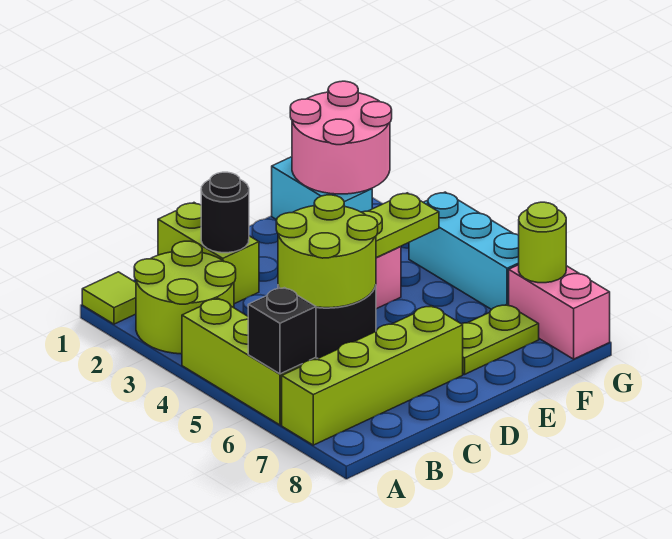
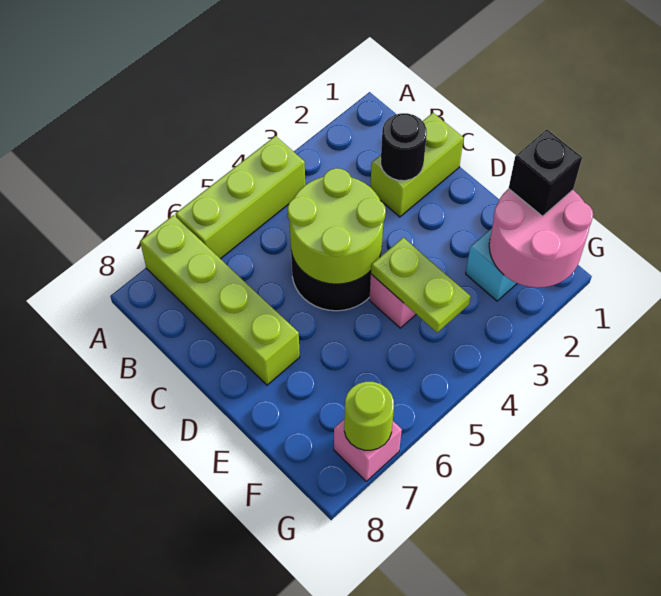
lime 1x1 tile [82,272,136,324] -> none
lime 2x2 round brick [134,241,236,354] -> none
black 1x1 brick [248,288,316,374] -> black 1x1 brick moved to [509,130,582,216]
lime 1x2 plate [462,305,539,374] -> none
cyan 1x3 brick [409,192,519,310] -> none
pink 1x2 brick [509,265,610,359] -> pink 1x1 brick [334,419,402,481]

